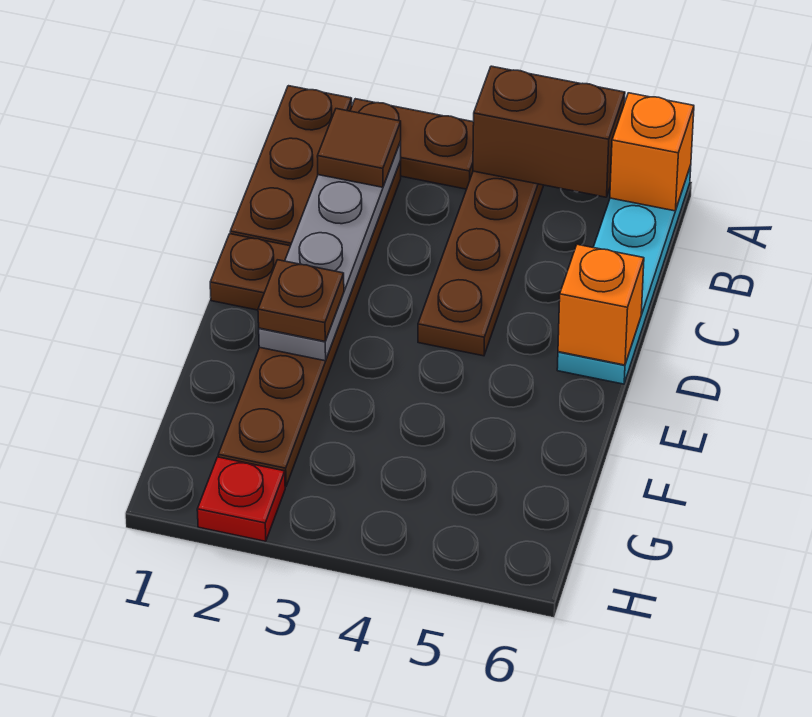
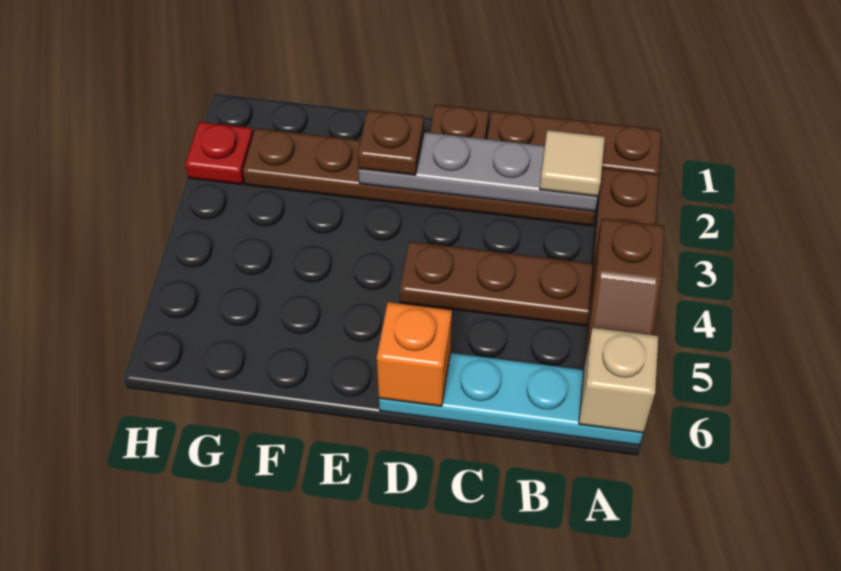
brown 1x2 brick [473,66,625,197] -> brown 1x2 slope [584,218,664,366]
orange 1x1 brick [610,93,694,211] -> tan 1x1 brick [579,328,658,433]
brown 1x1 tile [317,109,401,187] -> tan 1x1 tile [540,130,605,196]

